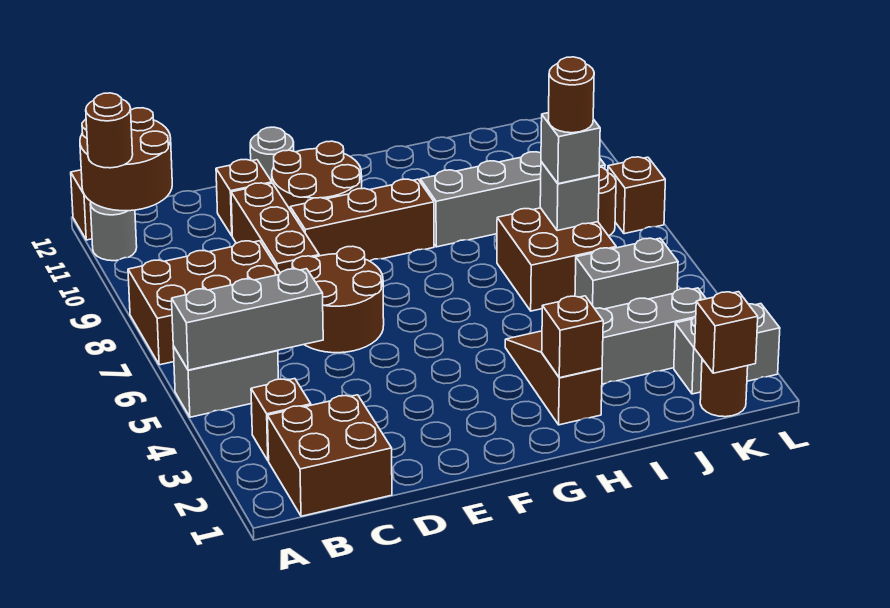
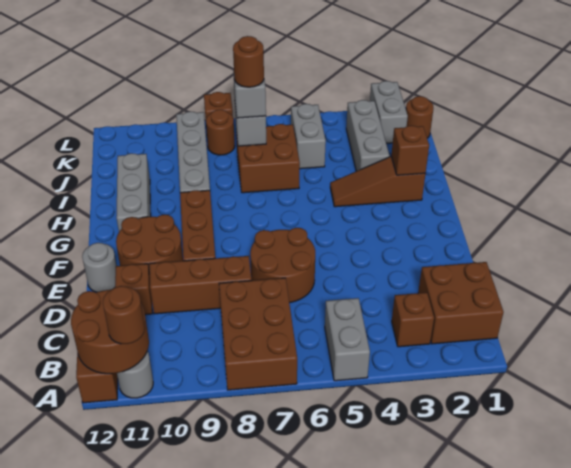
grey 1x3 brick [172,269,323,370] -> grey 1x3 brick moved to [116,153,151,231]
brown 1x1 brick [695,292,758,373] -> none

